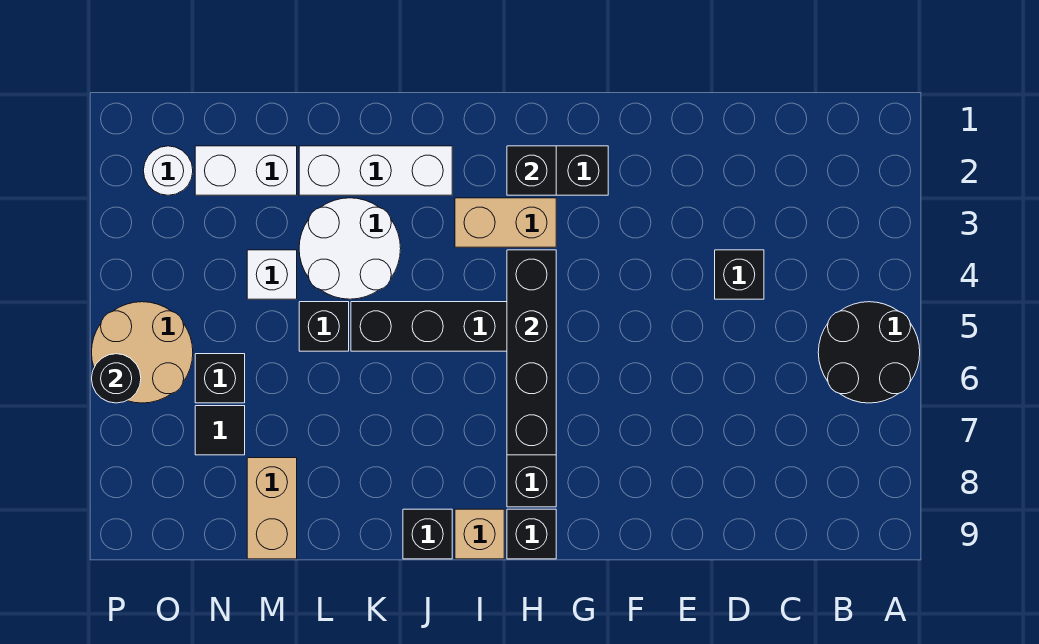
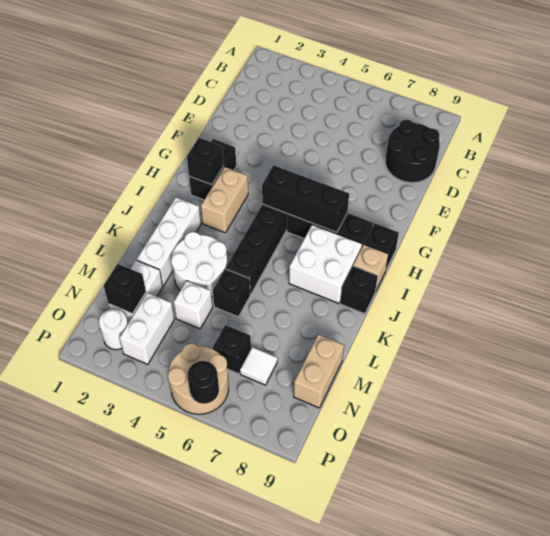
black 2x2 round brick [818,302,920,403] -> black 2x2 round brick moved to [385,120,440,183]
black 1x1 brick [715,250,764,299] -> black 1x1 brick moved to [104,264,146,314]
black 1x4 brick [507,250,556,455] -> black 1x3 brick [262,165,349,233]
none -> white 2x2 brick [289,225,362,303]
tan 1x2 brick [247,458,297,559] -> tan 1x2 brick turned to [294,334,344,408]
none -> white 1x2 brick [120,293,174,364]
black 1x1 tile [195,406,245,455] -> white 1x1 tile [240,347,277,385]

